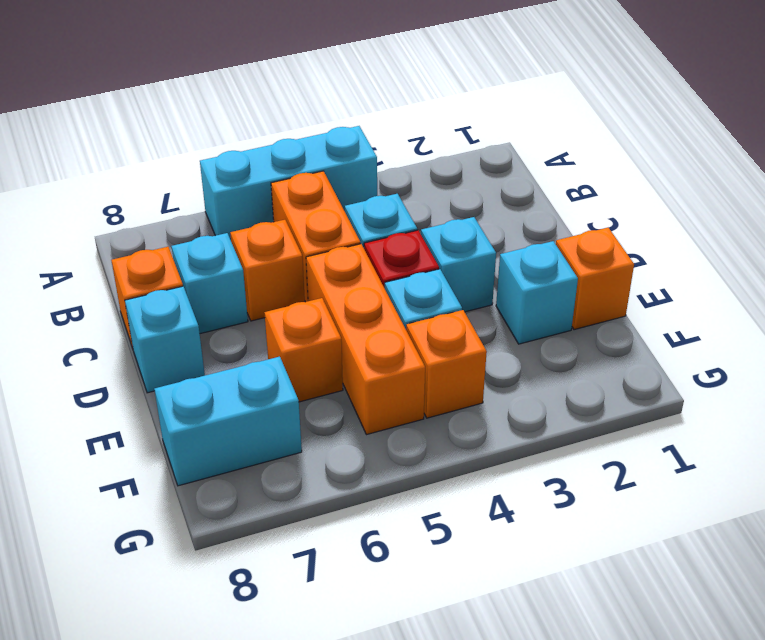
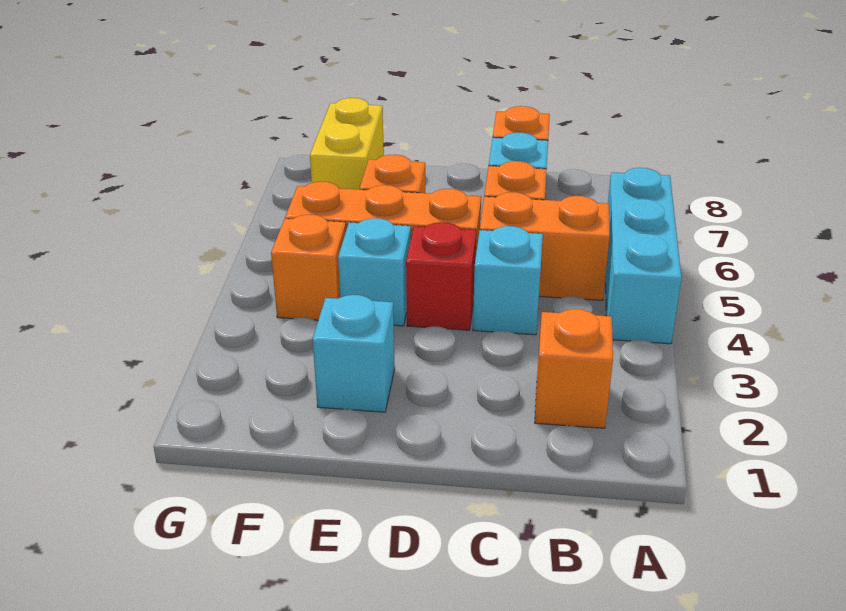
cyan 1x1 brick [421,217,496,312] -> none
cyan 1x1 brick [125,286,205,393] -> none
orange 1x1 brick [556,228,634,330] -> orange 1x1 brick moved to [535,309,613,428]
cyan 1x2 brick [154,357,302,486] -> yellow 1x2 brick [310,98,384,189]

